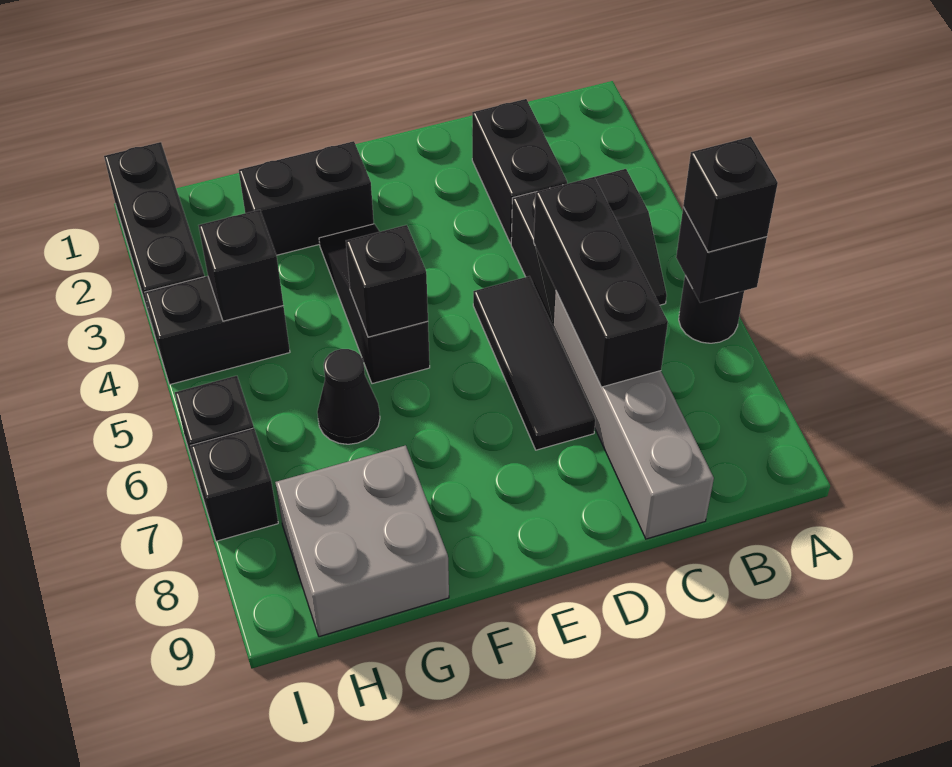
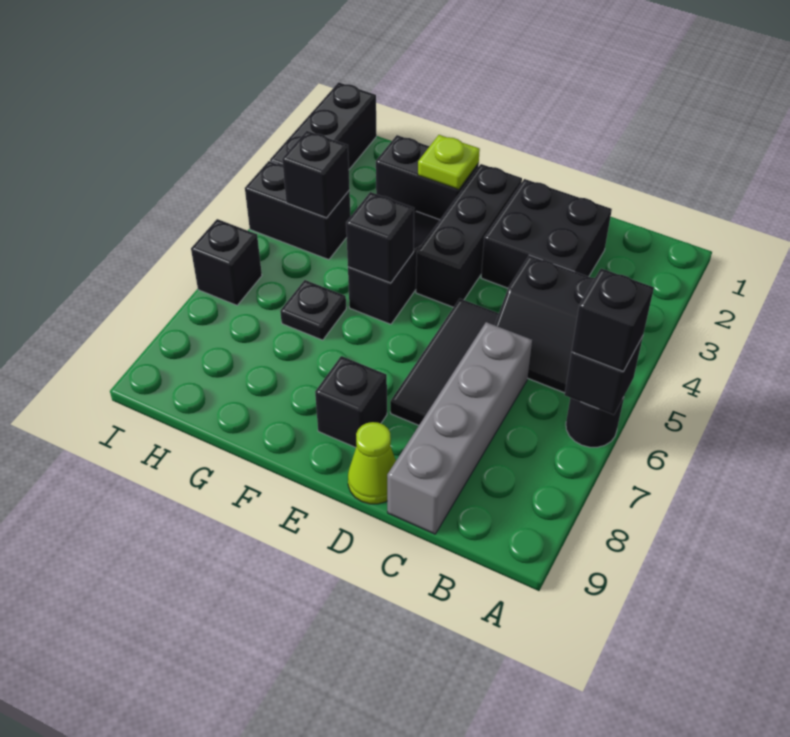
black 1x2 brick [472,99,567,244] -> black 2x2 brick [481,179,612,288]
black 1x3 brick [534,177,668,387] -> black 1x3 brick moved to [416,164,522,307]
none -> lime 1x1 cone [348,422,396,504]
none -> lime 1x1 plate [418,135,480,190]
black 1x1 cone [317,349,380,444] -> black 1x1 plate [280,280,346,340]
grey 2x2 brick [275,445,449,637] -> none
black 1x1 brick [191,428,278,541] -> black 1x1 brick moved to [315,356,387,447]

